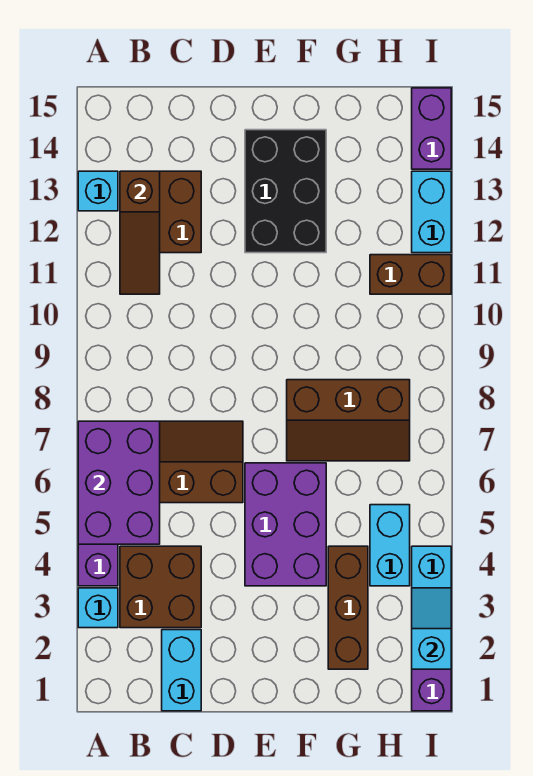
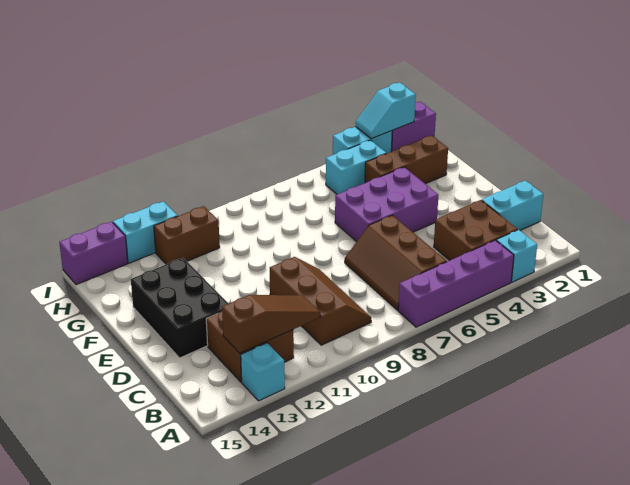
purple 2x3 brick [78,421,160,544] -> none
black 2x3 brick [245,130,326,253] -> black 2x3 brick turned to [131,258,228,358]
brown 2x3 slope [287,380,410,461] -> brown 2x3 slope moved to [270,257,371,345]
brown 1x2 brick [370,255,451,294] -> brown 1x2 brick turned to [154,206,220,264]

